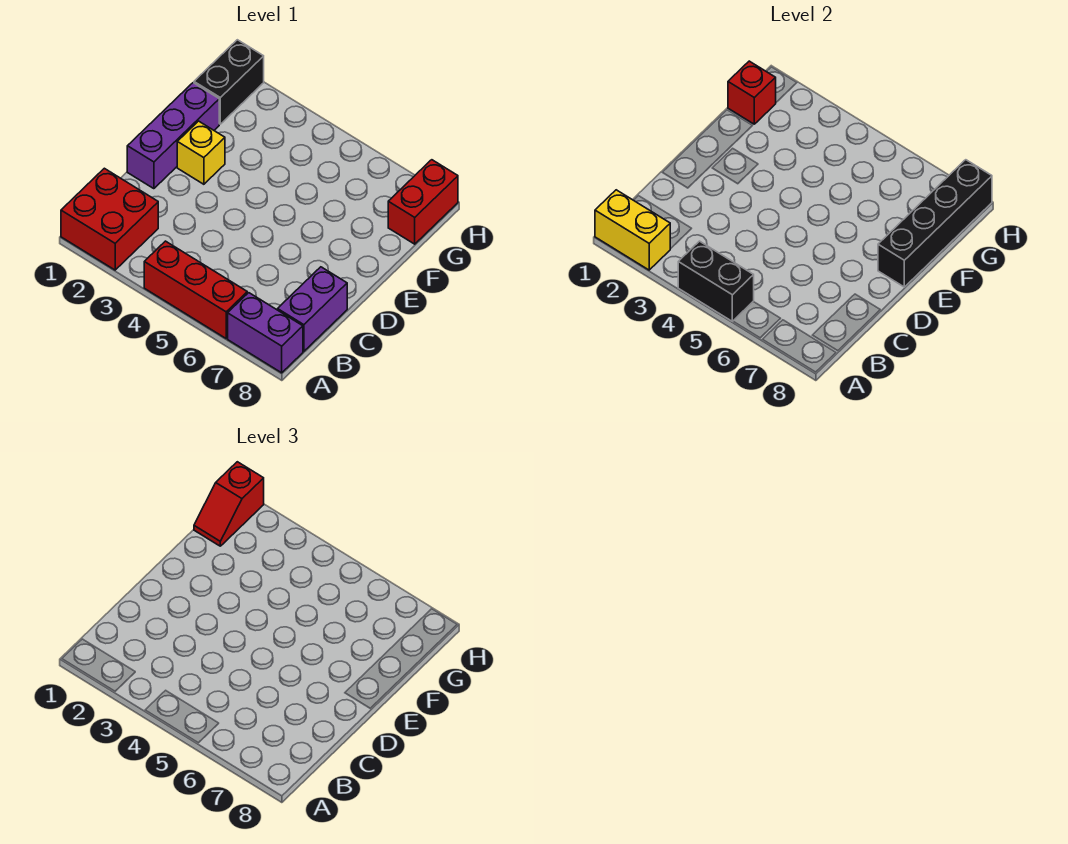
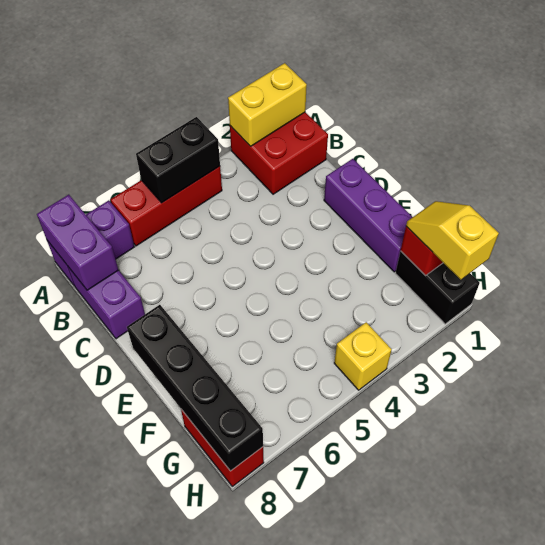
none -> purple 1x2 brick [37,195,118,290]
yellow 1x1 brick [177,121,225,184] -> yellow 1x1 brick moved to [334,322,392,390]
red 1x2 slope [194,462,264,546] -> yellow 1x2 slope [406,201,499,280]

